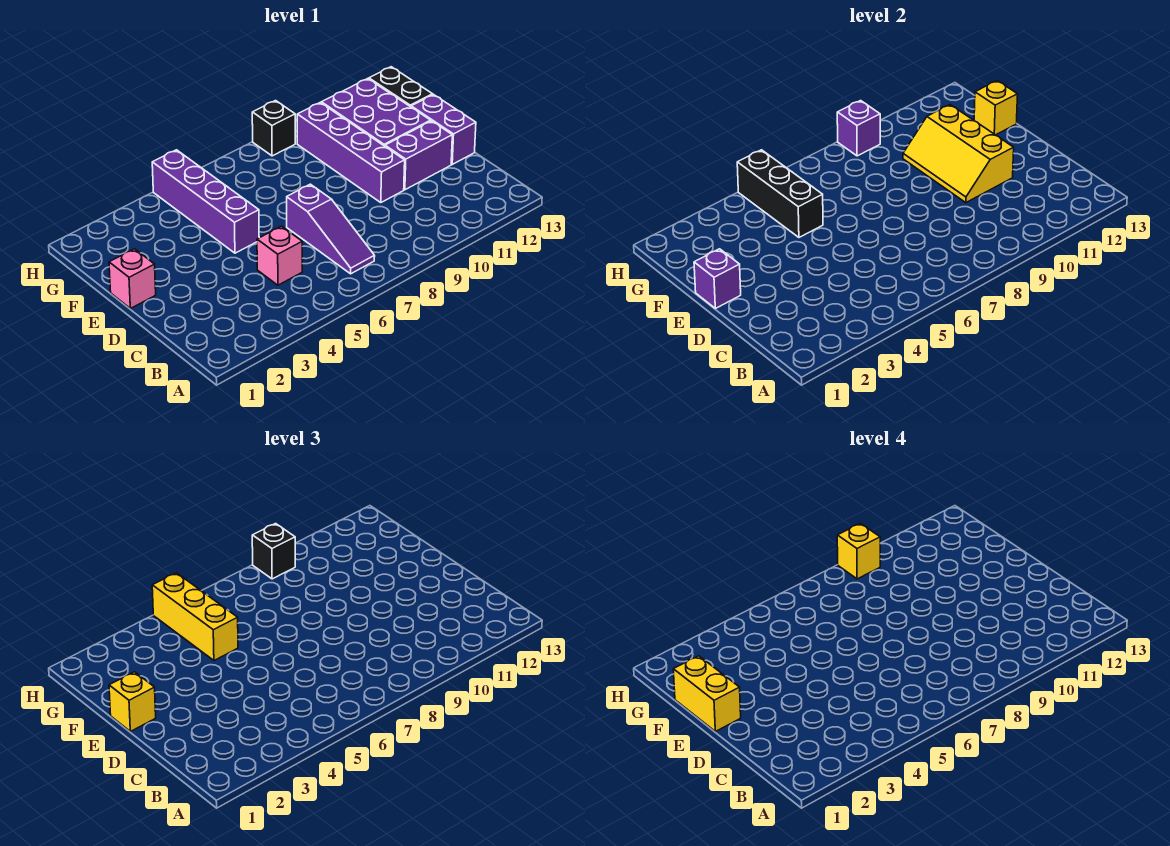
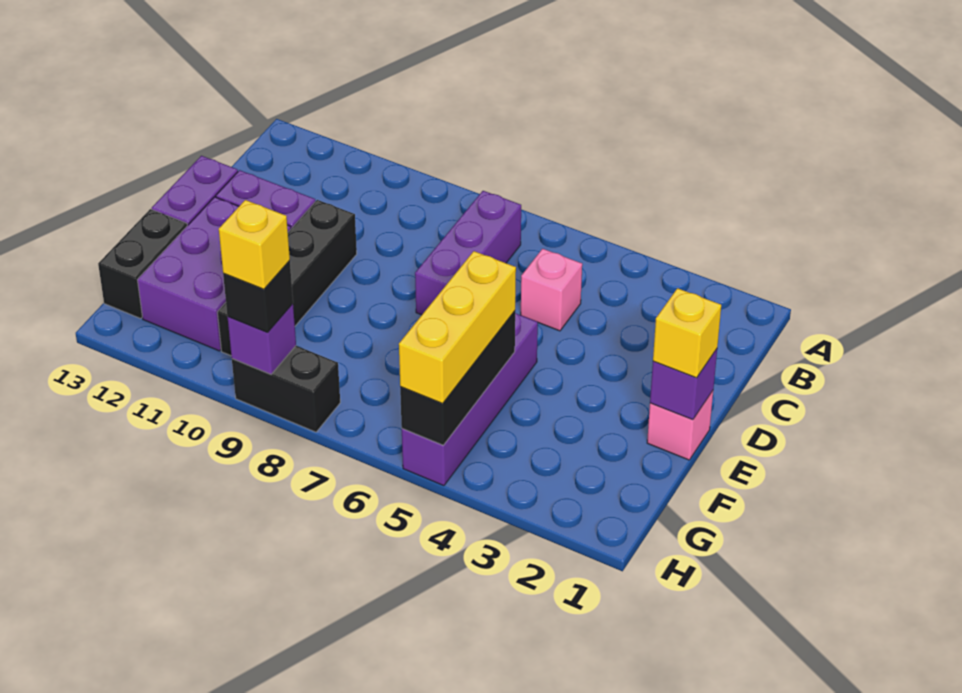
purple 1x3 slope [287,184,375,274] -> purple 1x3 brick [415,191,521,315]
purple 1x4 brick [297,103,405,203] -> black 1x4 brick [217,200,357,356]
yellow 2x3 slope [903,105,1014,203] -> none
yellow 1x2 brick [673,656,741,731] -> none
yellow 1x1 brick [974,81,1018,135] -> none
black 1x1 brick [252,101,295,156] -> black 1x2 brick [232,346,340,432]

